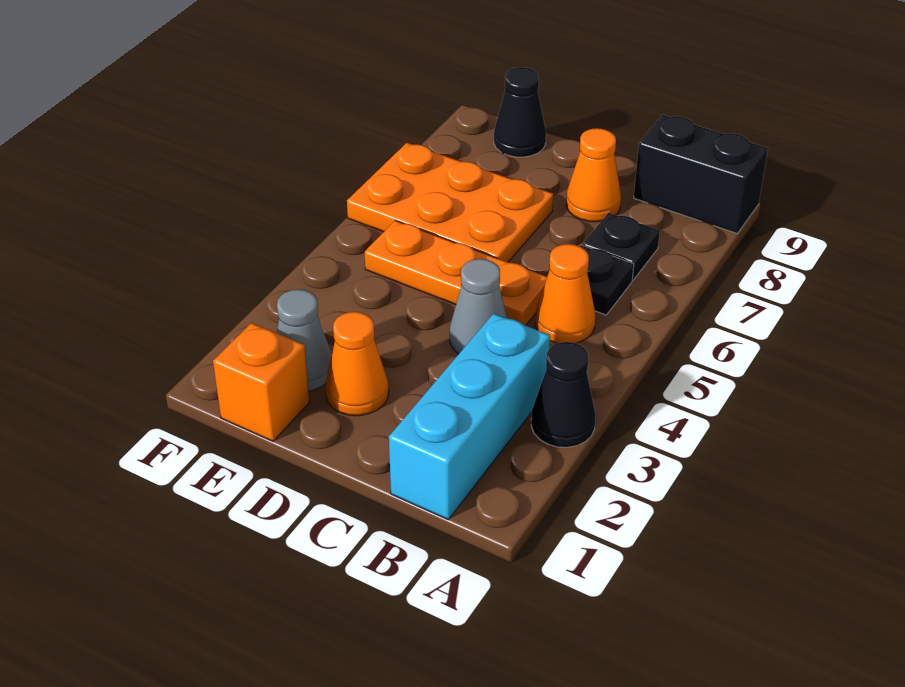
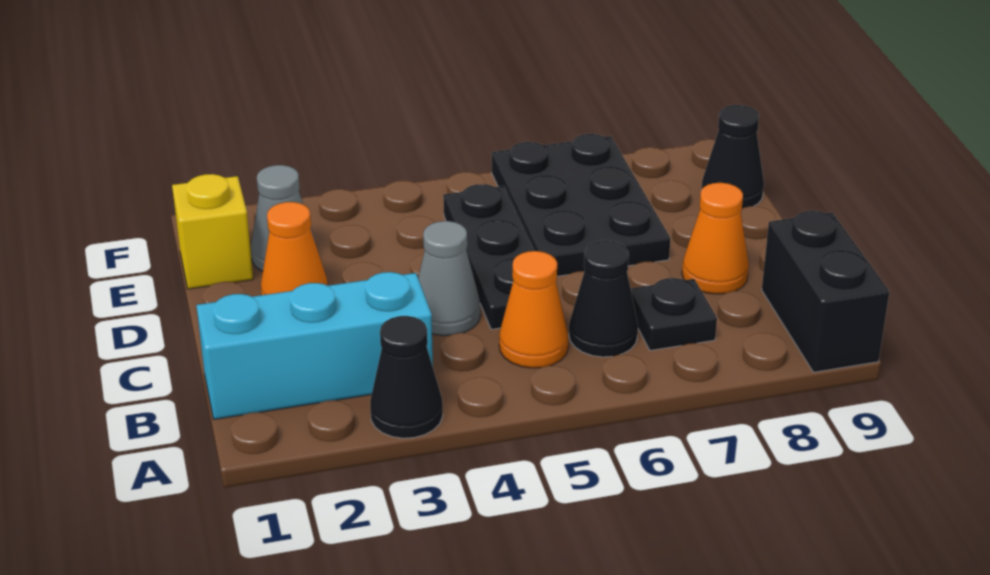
black 1x1 plate [580,245,634,315] -> black 1x1 cone [569,241,638,357]
orange 1x3 plate [365,221,547,326] -> black 1x3 plate [443,184,535,329]
orange 2x3 plate [347,143,553,262] -> black 2x3 plate [492,134,671,276]
orange 1x1 brick [213,323,309,441] -> yellow 1x1 brick [172,174,253,289]

